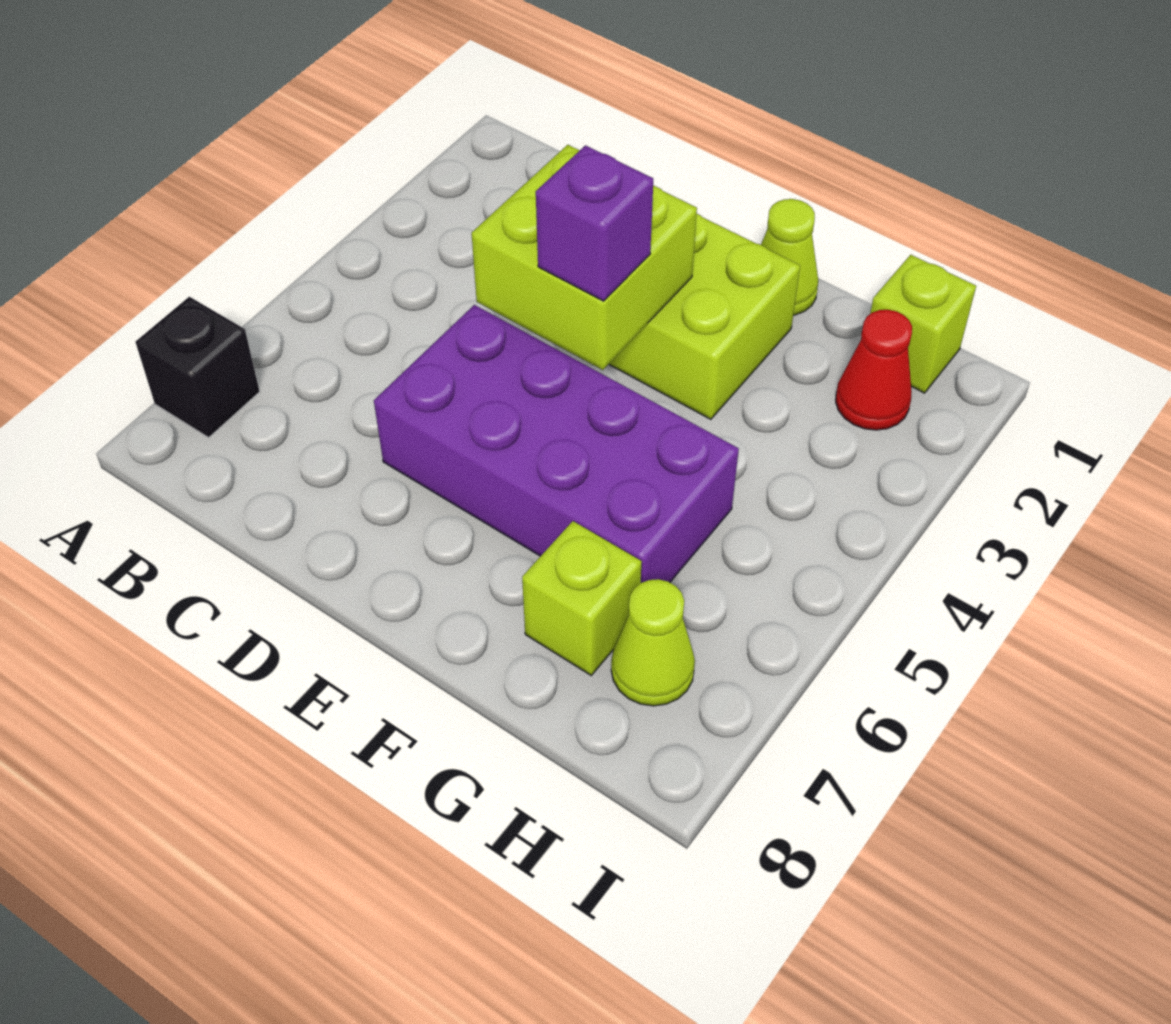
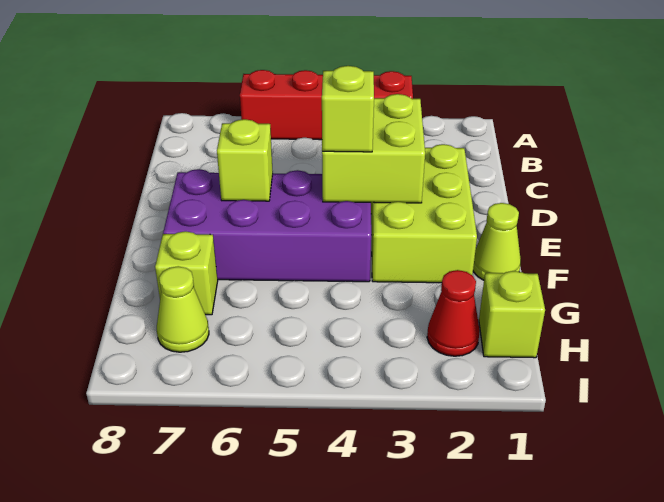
none -> red 1x4 brick [240,70,413,140]
black 1x1 brick [135,297,260,437] -> none
purple 2x4 brick [374,305,739,583] -> purple 2x4 brick turned to [163,169,371,282]
purple 1x1 brick [536,146,653,301] -> lime 1x1 brick [322,66,374,152]
none -> lime 1x1 brick [217,119,273,201]

